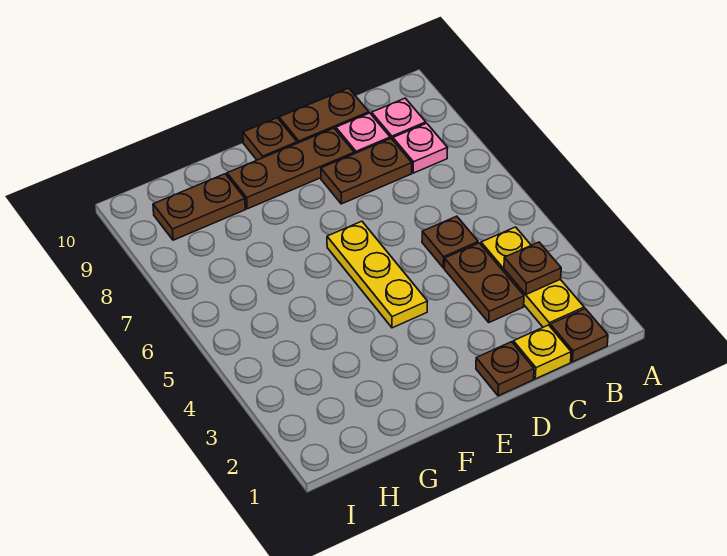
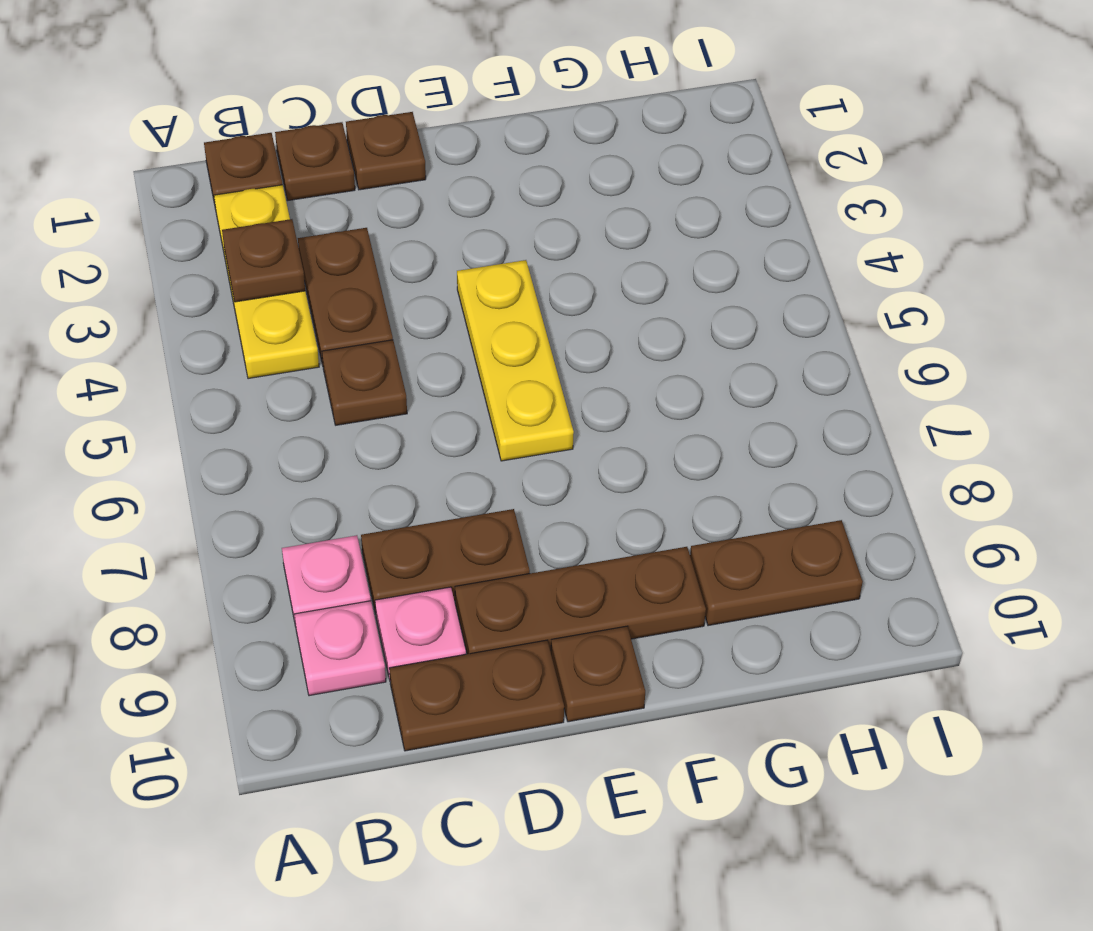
yellow 1x1 plate [513,325,571,379] -> brown 1x1 plate [275,122,355,200]

